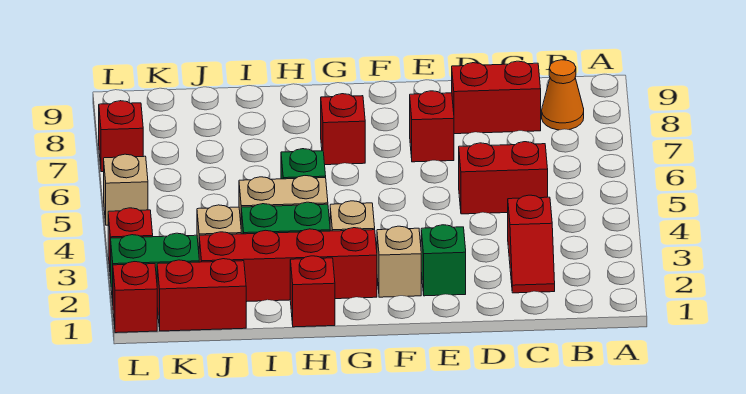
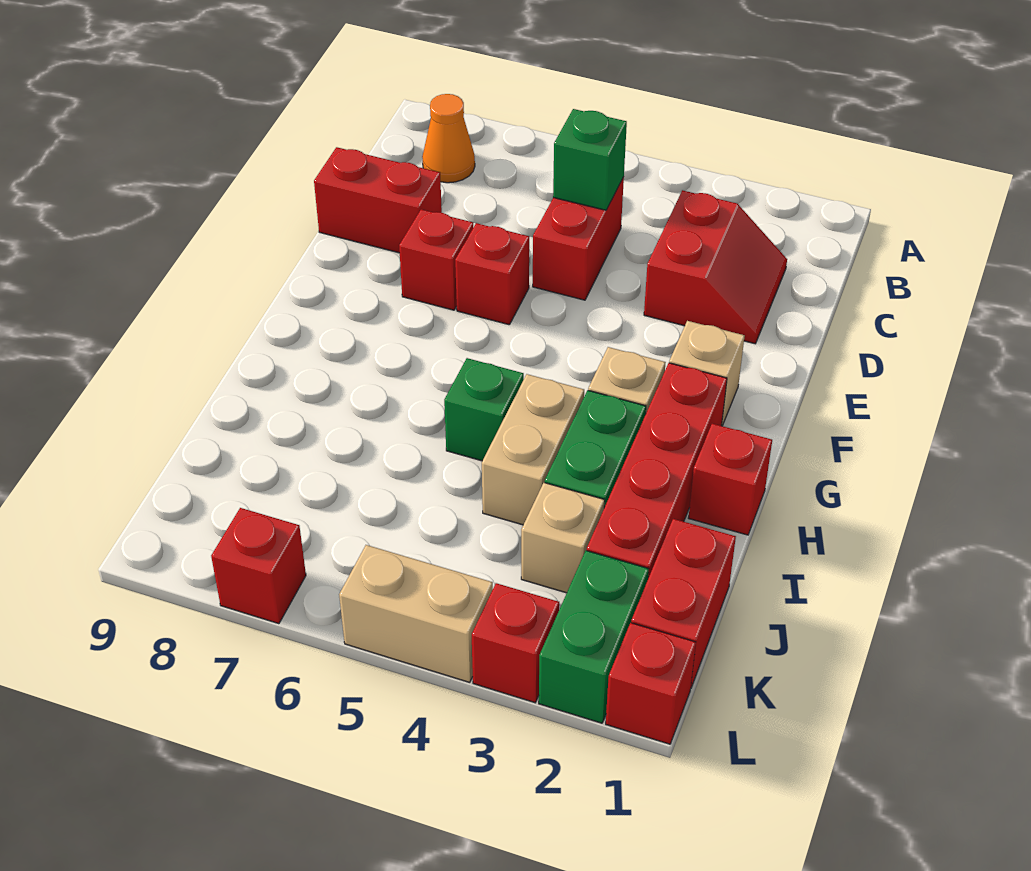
red 1x2 slope [508,195,555,293] -> red 2x2 slope [644,190,787,344]
red 1x2 brick [452,61,541,134] -> red 1x2 brick turned to [314,147,442,253]
green 1x1 brick [421,225,466,296] -> green 1x1 brick moved to [553,109,627,210]
red 1x1 brick [321,94,365,165] -> red 1x1 brick moved to [455,223,529,325]
tan 1x1 brick [104,154,148,225] -> tan 1x2 brick [339,545,493,682]

